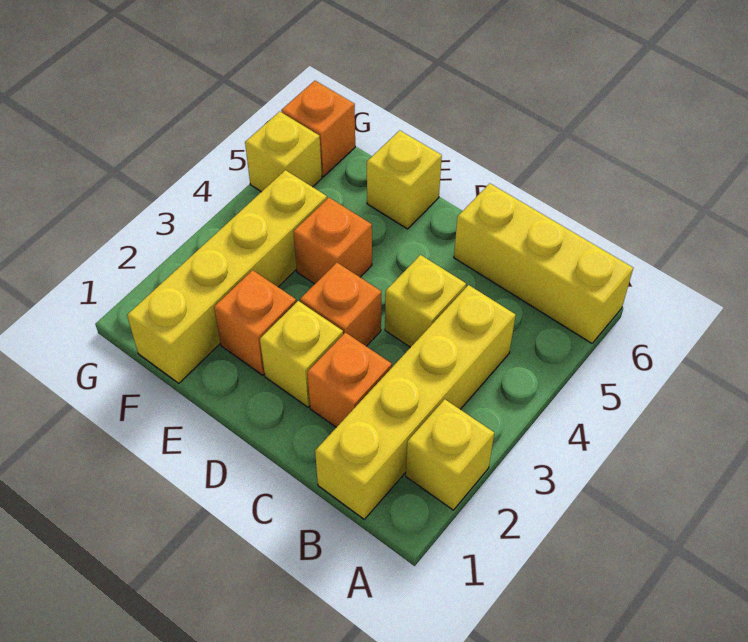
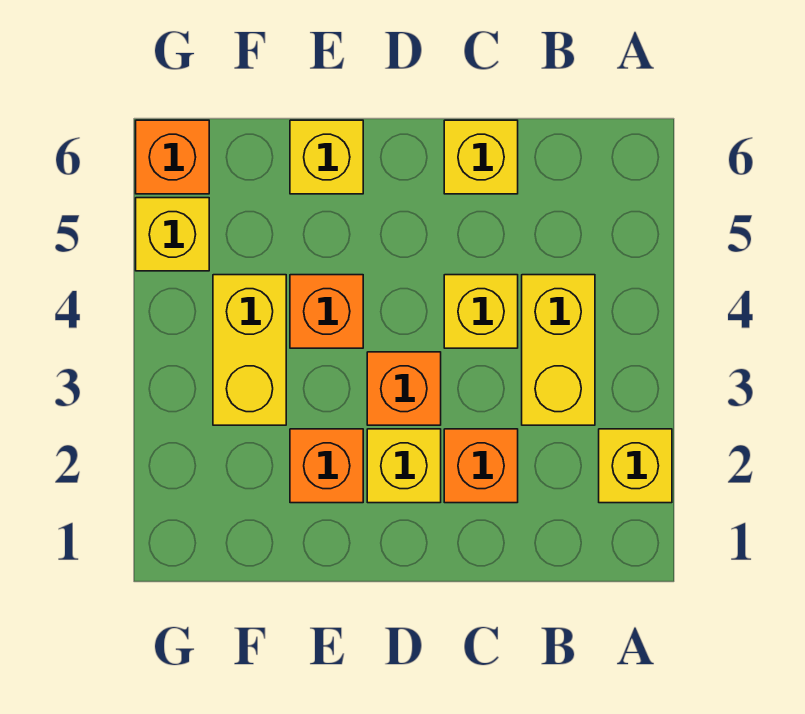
yellow 1x3 brick [454,183,633,343] -> yellow 1x1 brick [444,120,518,194]
yellow 1x4 brick [315,285,516,519] -> yellow 1x2 brick [522,275,595,425]
yellow 1x4 brick [127,170,327,383] -> yellow 1x2 brick [213,275,286,425]

